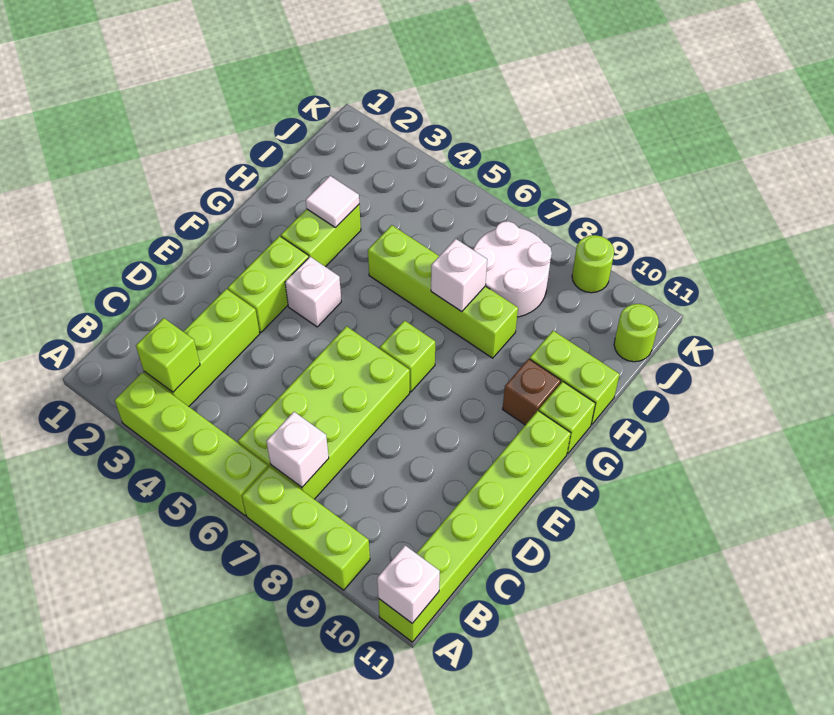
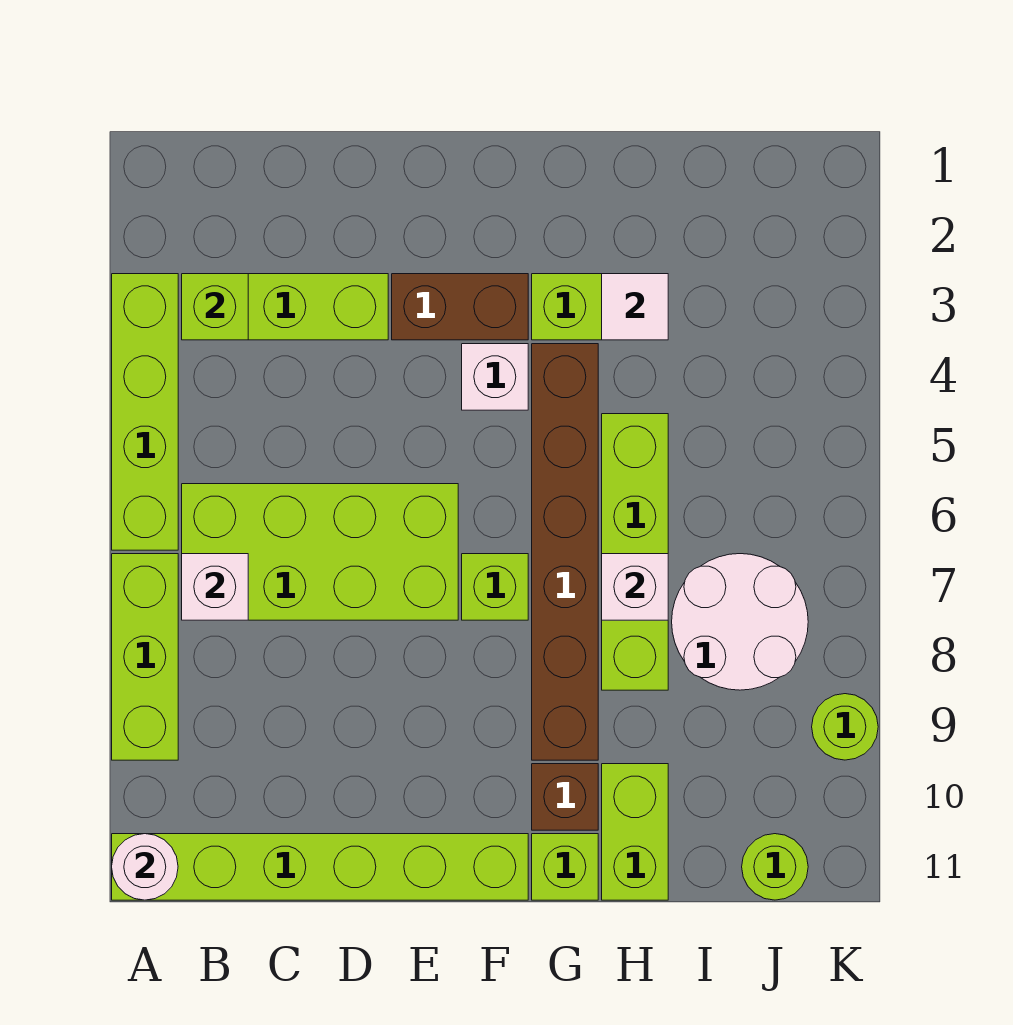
white 1x1 brick [377,546,440,623] -> white 1x1 round brick [112,834,178,900]
lime 1x2 brick [228,236,309,332] -> brown 1x2 brick [392,274,528,340]
none -> brown 1x6 brick [532,344,598,760]

